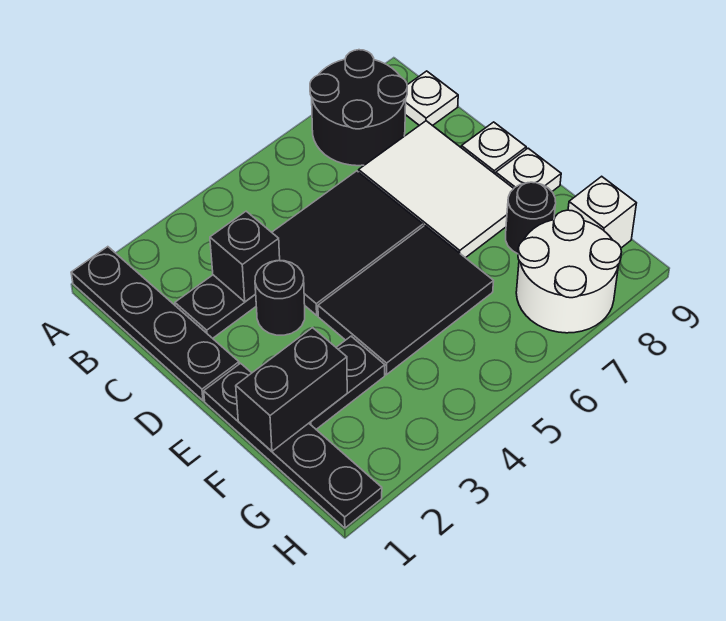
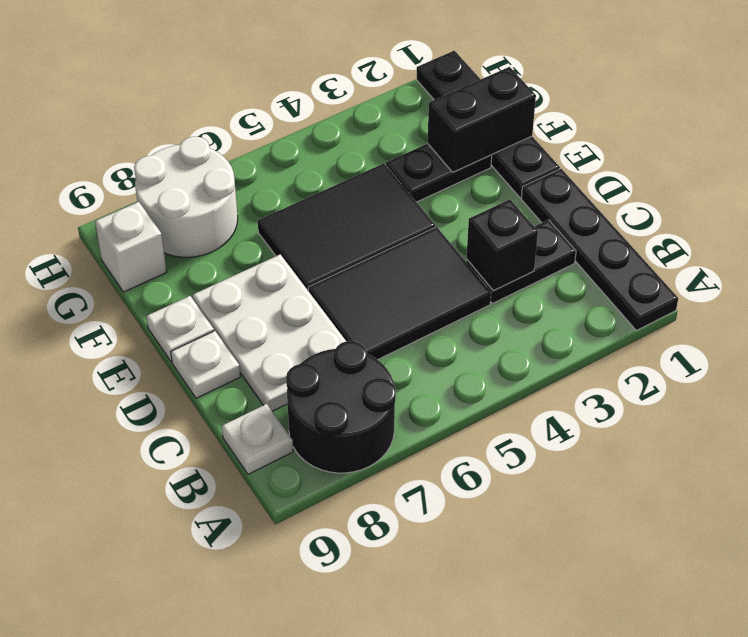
white 2x3 tile [359,121,514,258] -> white 2x3 plate [193,254,346,411]
black 1x1 round brick [255,261,305,335] -> none
black 1x1 round brick [506,182,556,254] -> none

